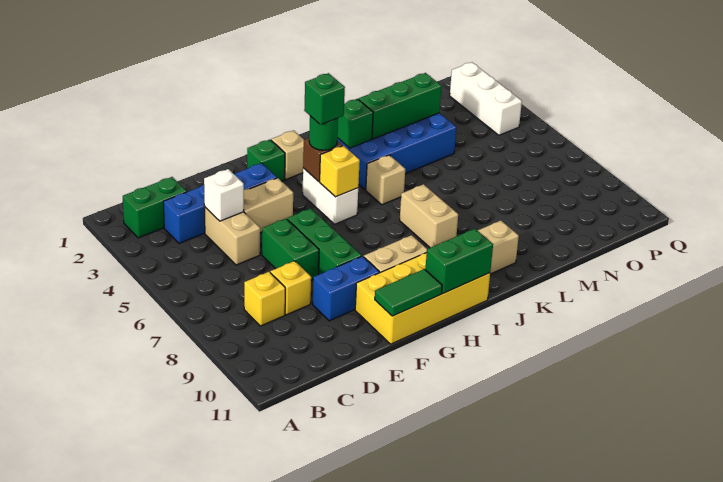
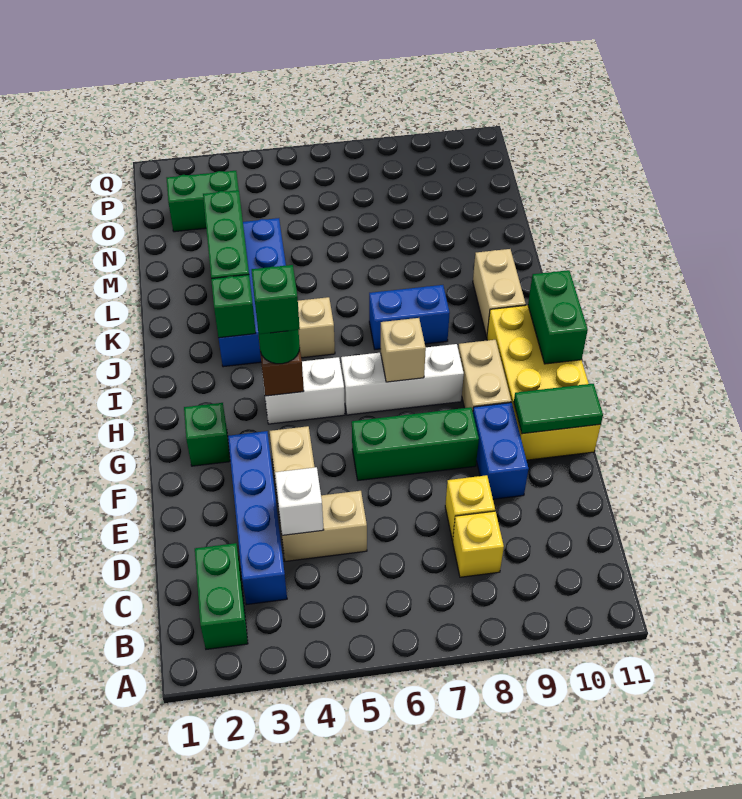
green 1x2 brick [262,219,319,280] -> green 1x2 brick moved to [167,171,239,232]
green 1x2 tile [375,269,442,316] -> green 1x2 tile turned to [514,384,603,434]
tan 1x1 brick [271,130,304,179] -> tan 1x1 brick moved to [381,318,426,382]
yellow 1x1 brick [320,146,360,197] -> none
tan 1x2 brick [400,184,458,248] -> blue 1x2 brick [369,285,450,349]
white 1x3 brick [450,62,522,135] -> white 1x3 brick moved to [341,344,464,415]

